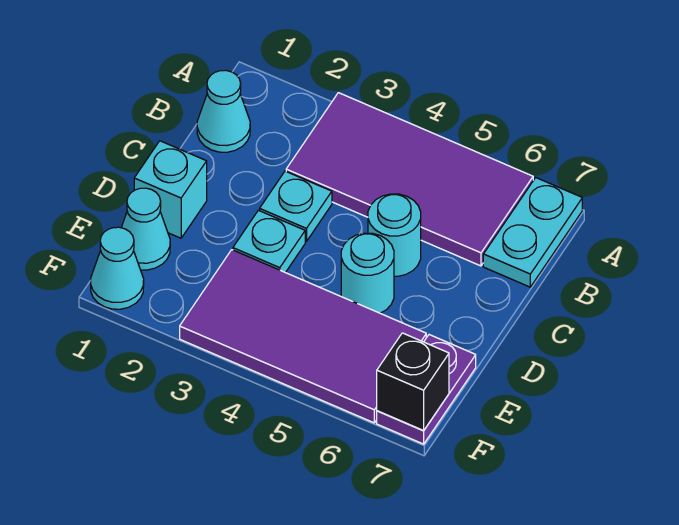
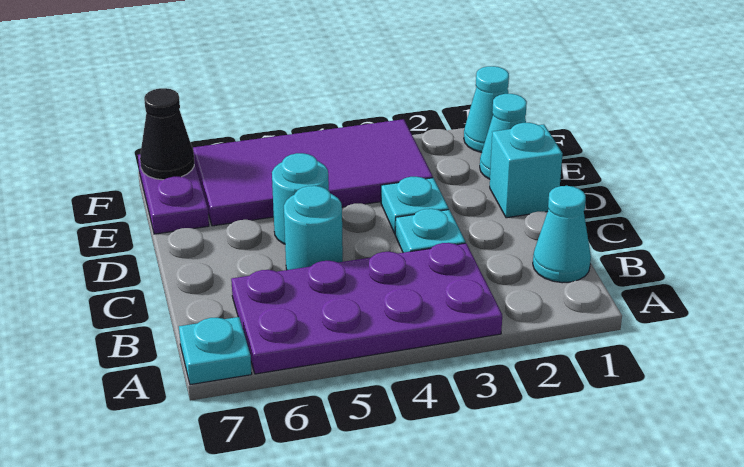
purple 2x4 tile [286,93,533,266] -> purple 2x4 plate [231,243,502,374]
cyan 1x2 plate [483,178,582,287] -> cyan 1x1 plate [179,317,252,385]
black 1x1 brick [377,333,449,430] -> black 1x1 cone [140,88,194,180]

